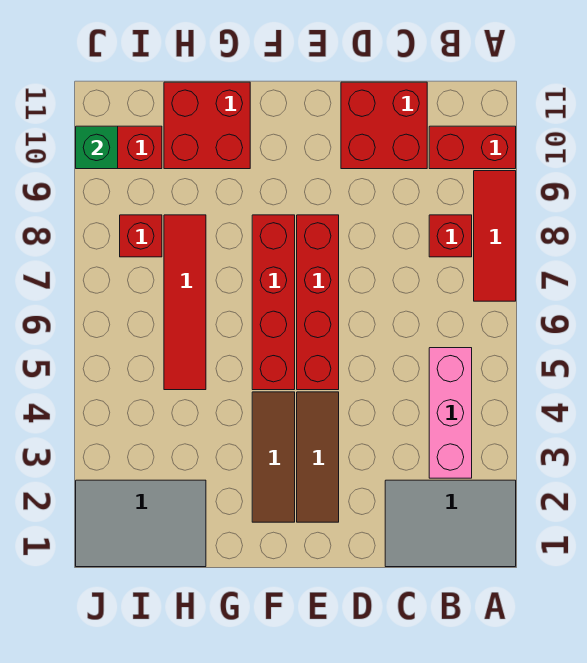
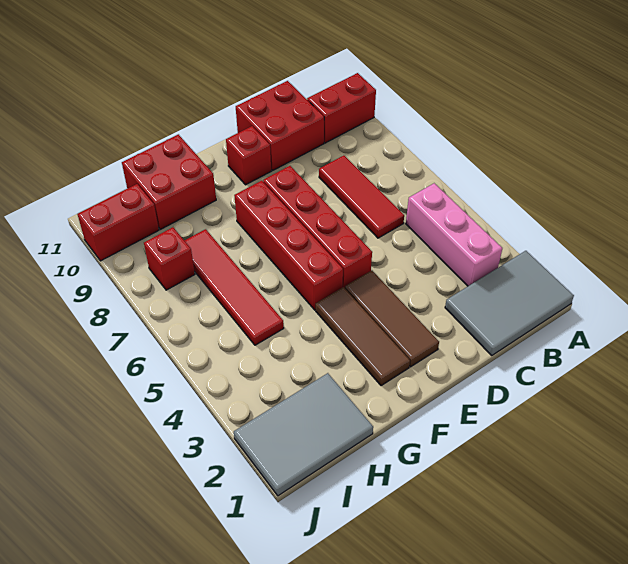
red 1x3 tile [474,171,516,301] -> red 1x3 tile moved to [319,156,404,238]
red 1x1 brick [429,215,472,257] -> red 1x1 brick moved to [226,126,271,185]
green 1x1 brick [76,126,118,169] -> none

